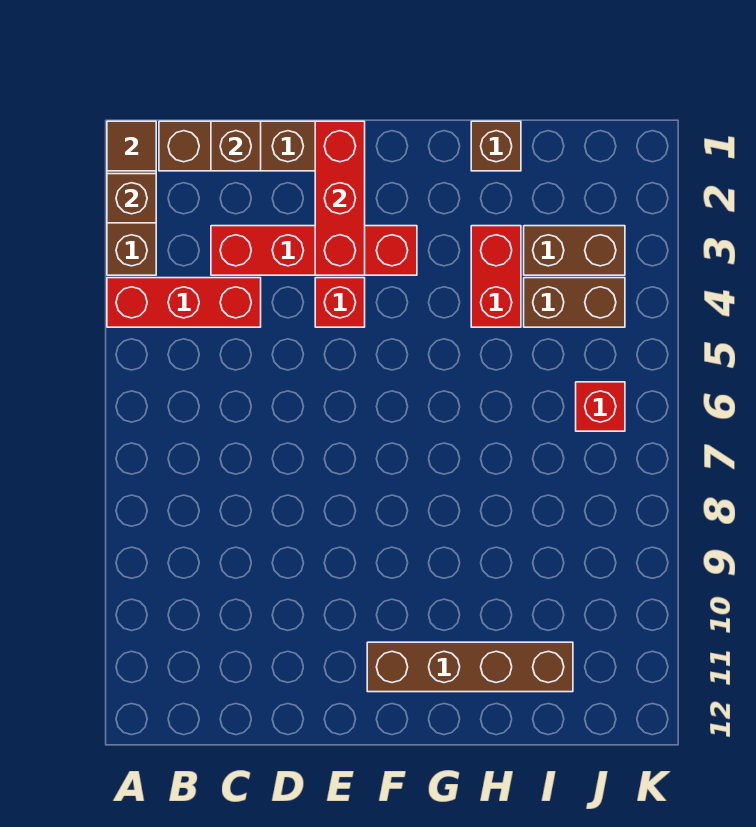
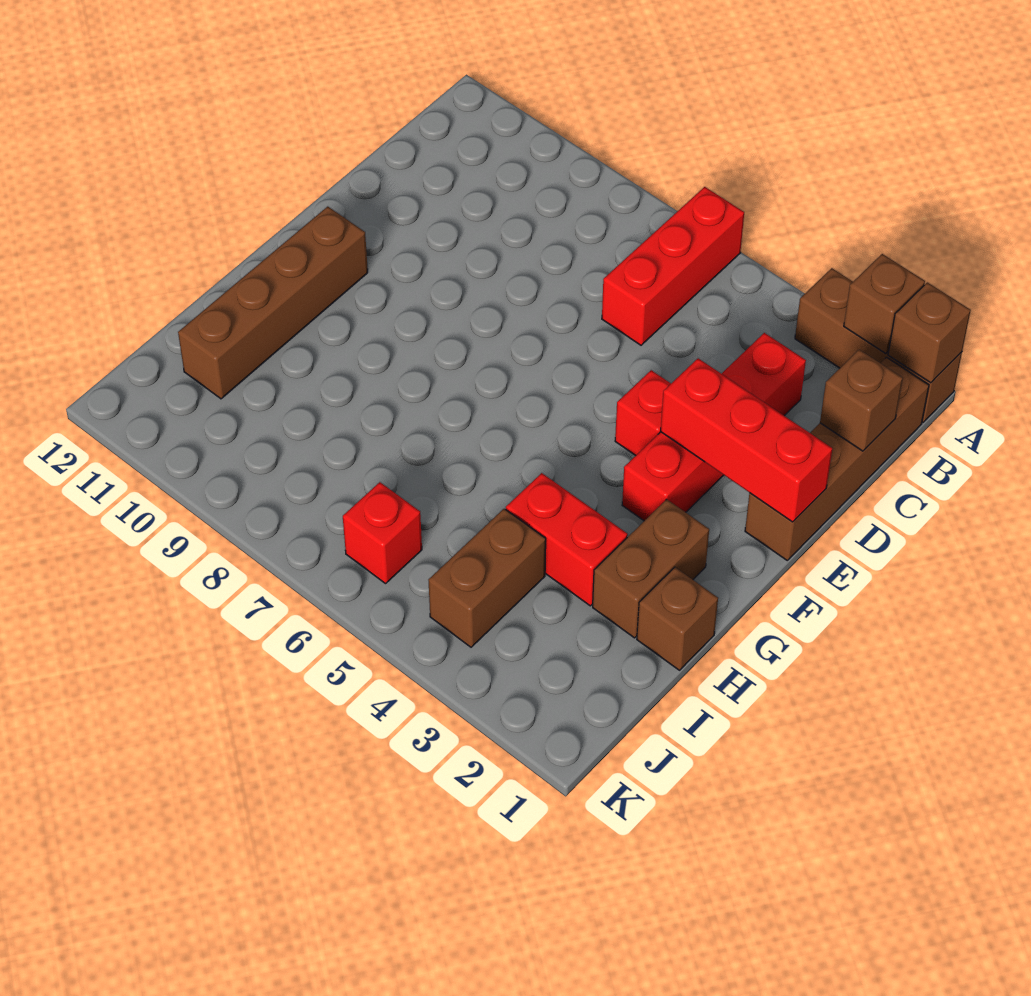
brown 1x1 tile [107,121,156,171] -> brown 1x1 brick [888,282,971,383]
red 1x3 brick [107,278,261,327] -> red 1x3 brick moved to [602,187,744,345]
brown 1x2 brick [524,226,625,275] -> brown 1x2 brick moved to [593,499,709,638]

